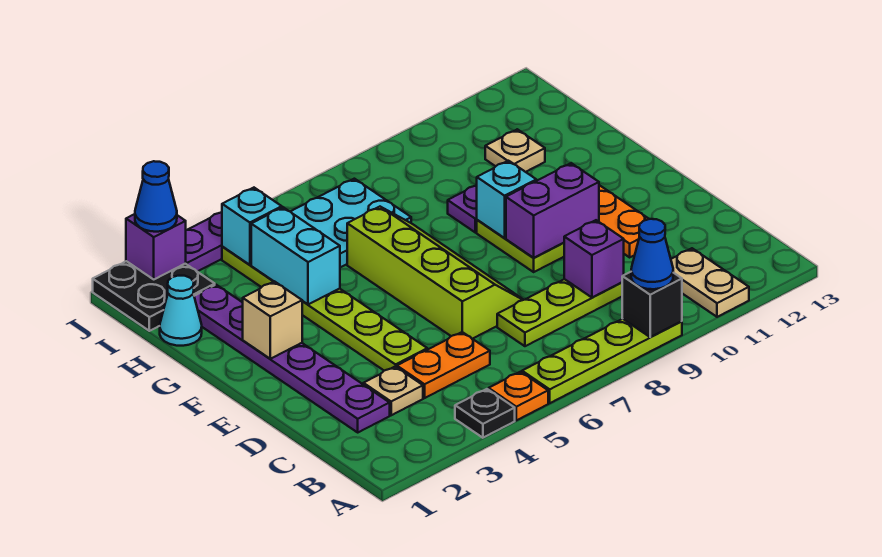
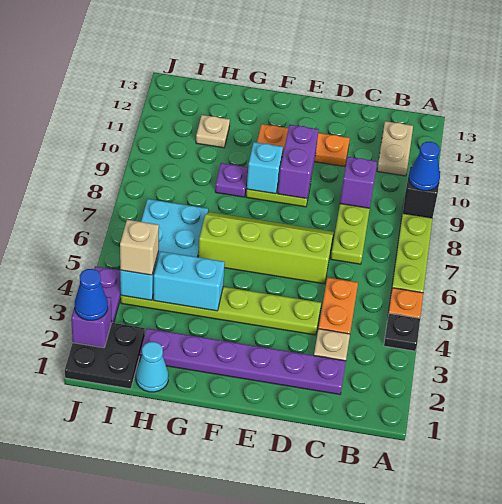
tan 1x2 plate [671,248,749,317] -> tan 1x2 plate turned to [377,121,413,176]
tan 1x1 brick [243,281,302,359] -> tan 1x1 brick moved to [120,220,159,275]

